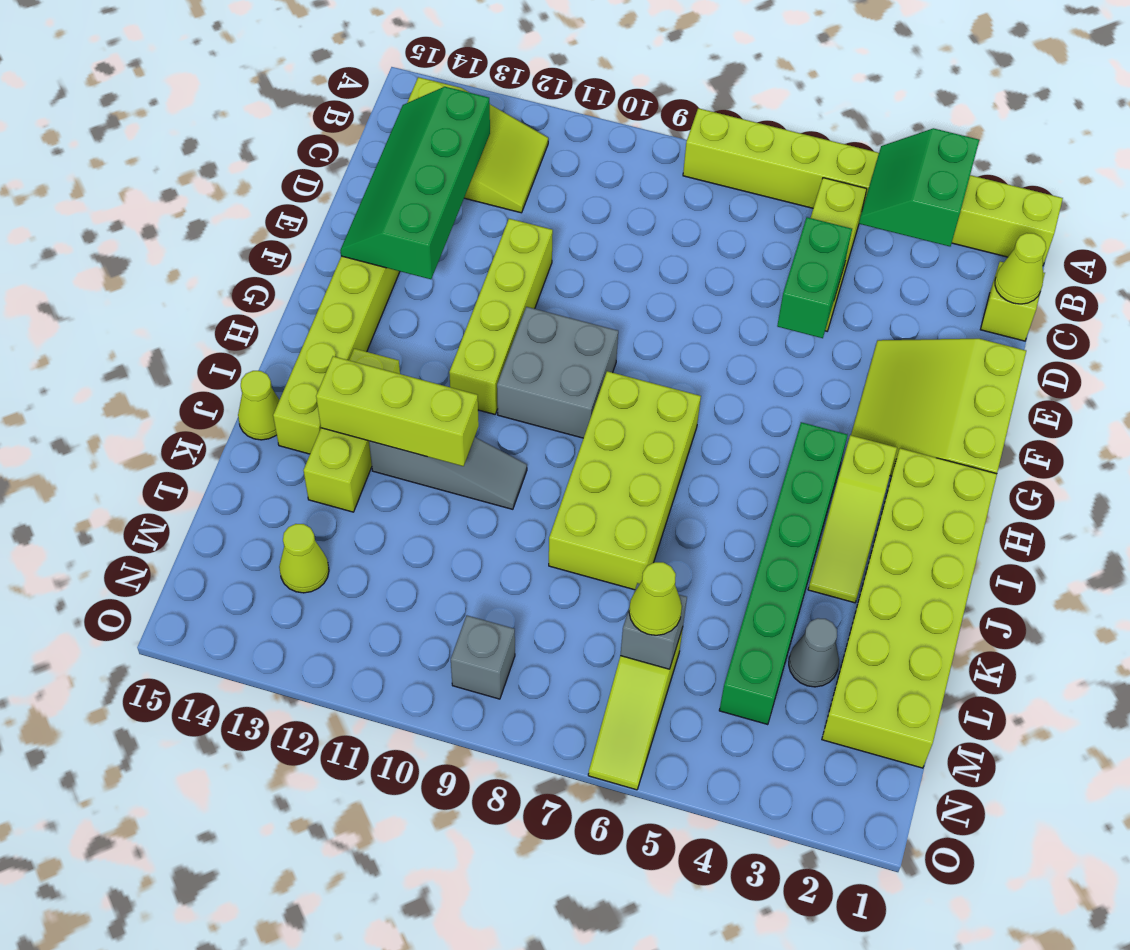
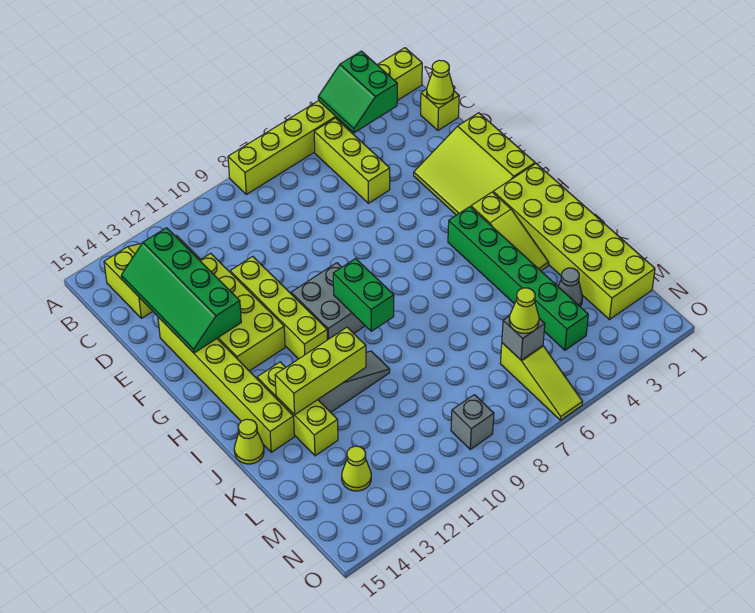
green 1x2 brick [777,217,852,338] -> green 1x2 brick moved to [333,259,394,331]
lime 2x4 brick [549,371,701,590] -> lime 2x4 brick moved to [200,253,285,371]

